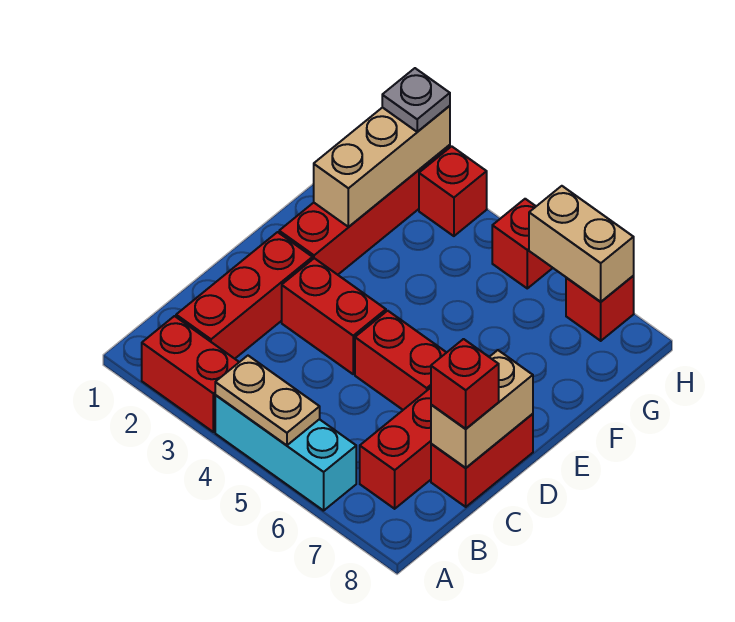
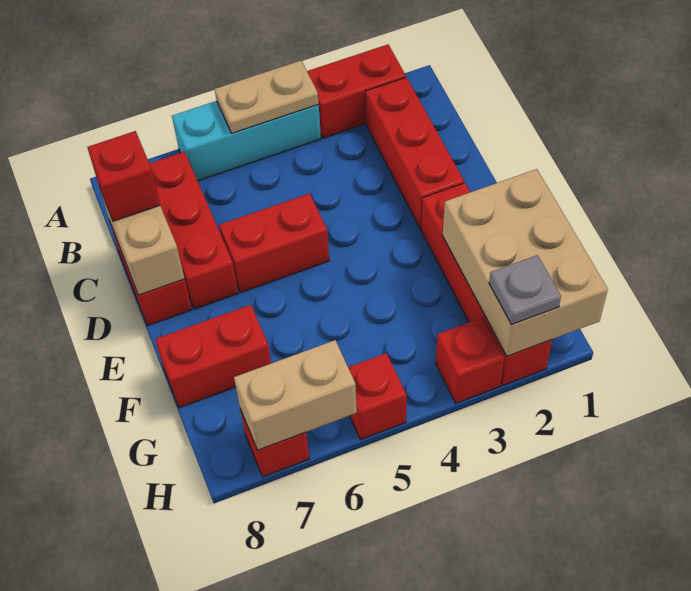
red 1x2 brick [282,258,386,374] -> red 1x2 brick moved to [155,305,271,408]
tan 1x3 brick [314,106,450,227] -> tan 2x3 brick [443,169,608,356]

